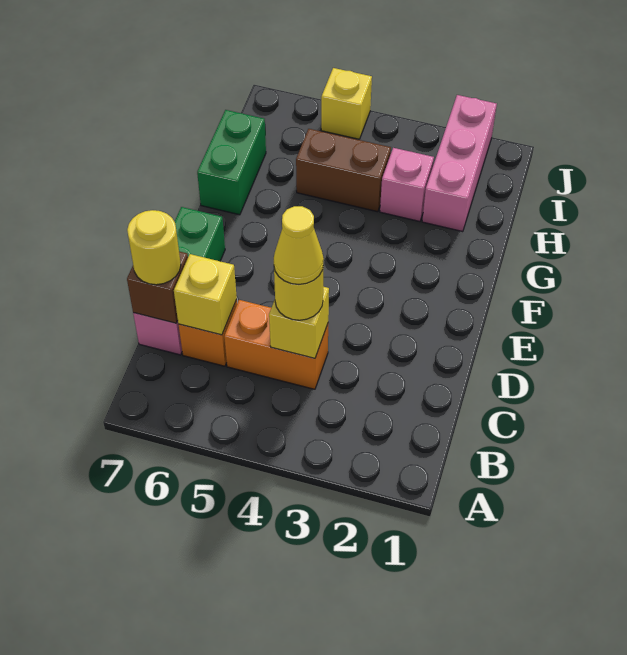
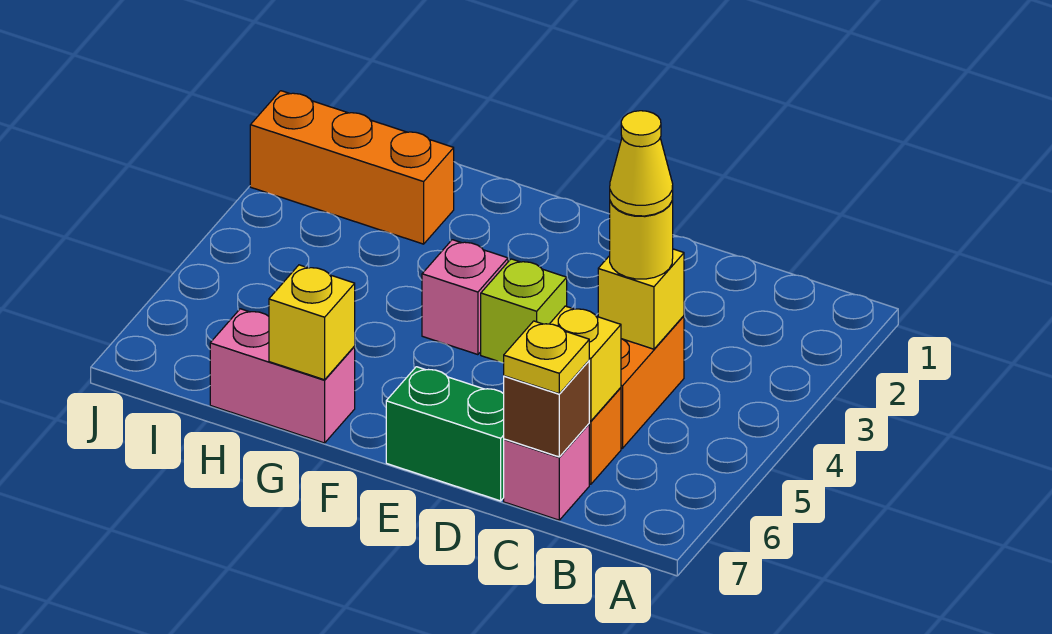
yellow 1x1 round brick [127,210,181,285] -> yellow 1x1 plate [504,321,589,394]
none -> lime 1x1 brick [481,259,567,363]
green 1x2 brick [197,110,266,215] -> pink 1x2 brick [210,309,355,443]
pink 1x3 brick [422,95,497,232] -> orange 1x3 brick [250,91,454,244]
pink 1x1 brick [380,148,434,221] -> pink 1x1 brick moved to [422,240,508,355]
brown 1x2 brick [296,129,391,212] -> none
yellow 1x1 brick [321,68,372,139] -> yellow 1x1 brick moved to [269,265,355,380]

